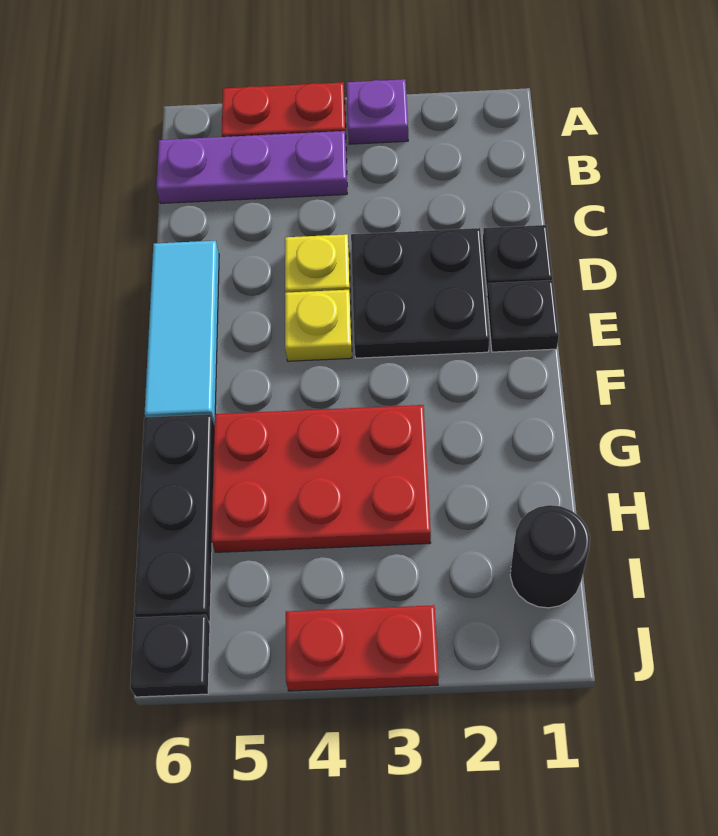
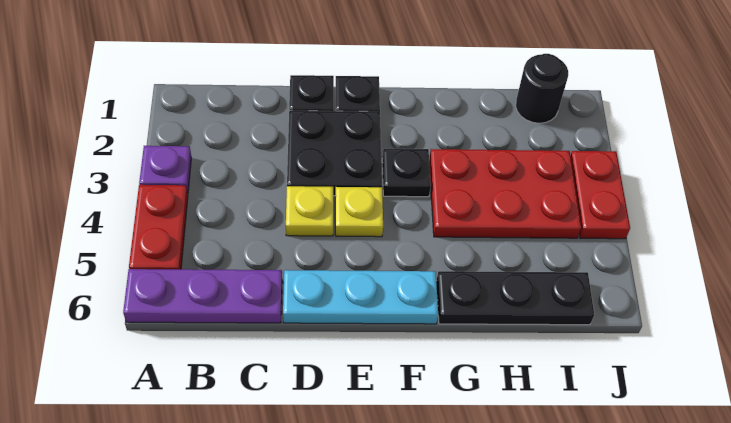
purple 1x3 plate [156,131,347,203] -> purple 1x3 plate turned to [123,269,282,323]
cyan 1x3 tile [144,241,219,422] -> cyan 1x3 plate [283,270,438,324]
red 2x3 plate [212,405,431,552] -> red 2x3 plate turned to [429,149,581,238]
black 1x1 plate [130,615,210,697] -> black 1x1 plate moved to [382,149,431,197]

